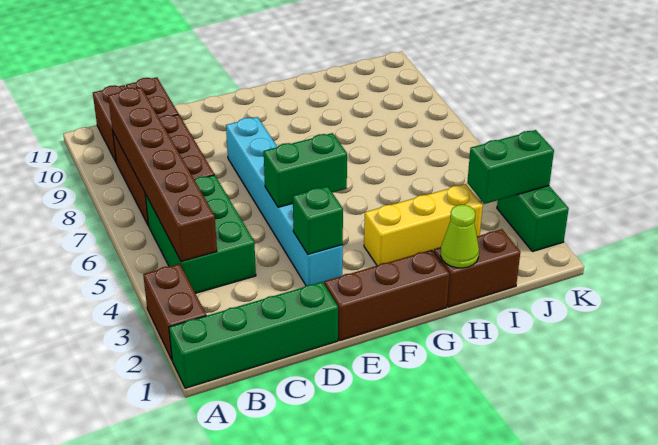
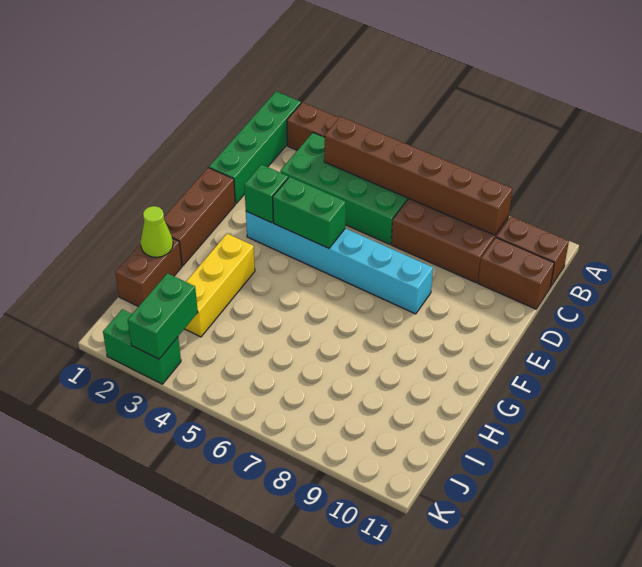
green 2x3 brick [145,175,256,293] -> green 2x4 brick [280,133,409,244]
green 1x2 brick [264,133,347,207] -> green 1x2 brick turned to [273,177,346,248]

